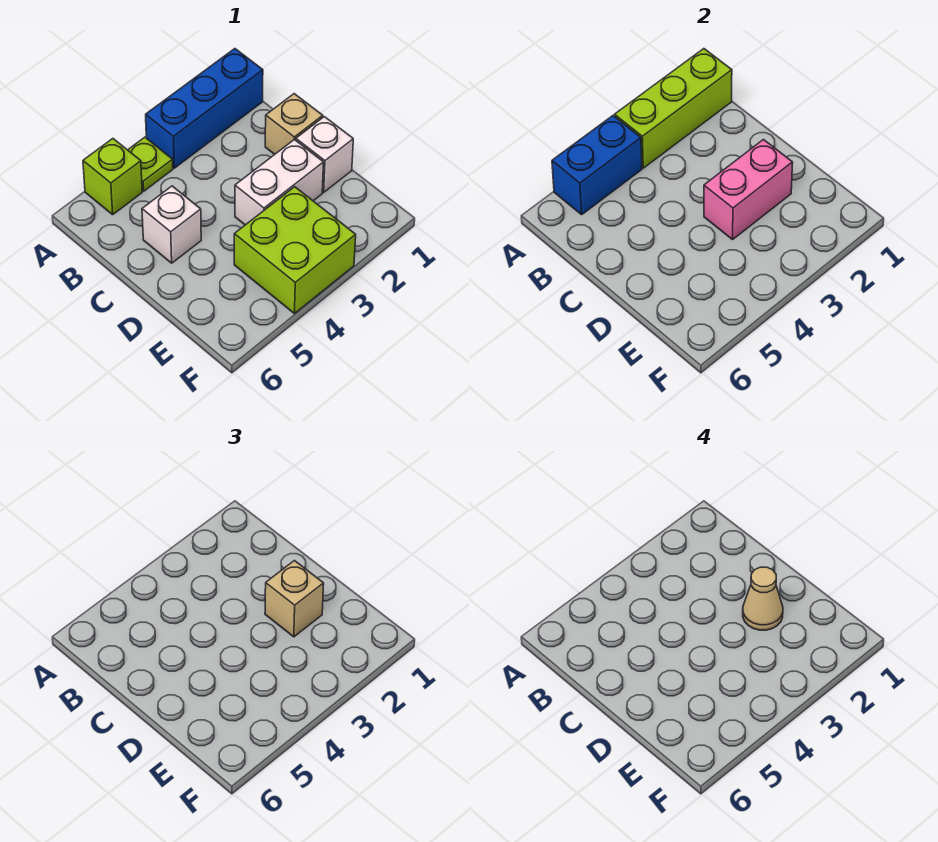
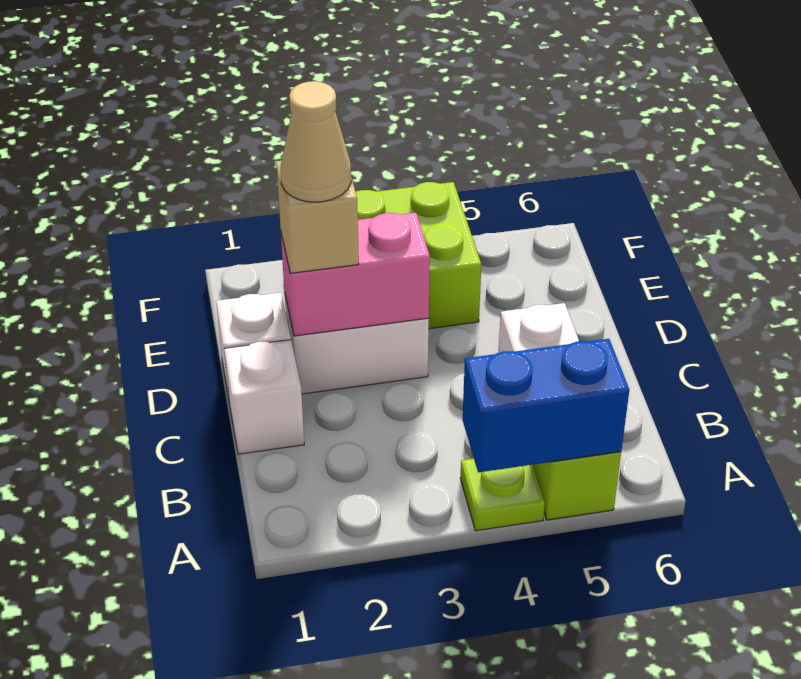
blue 1x3 brick [146,49,263,168] -> none
lime 1x3 brick [615,49,732,168] -> none
tan 1x1 brick [265,94,323,154] -> white 1x1 brick [224,340,304,454]

